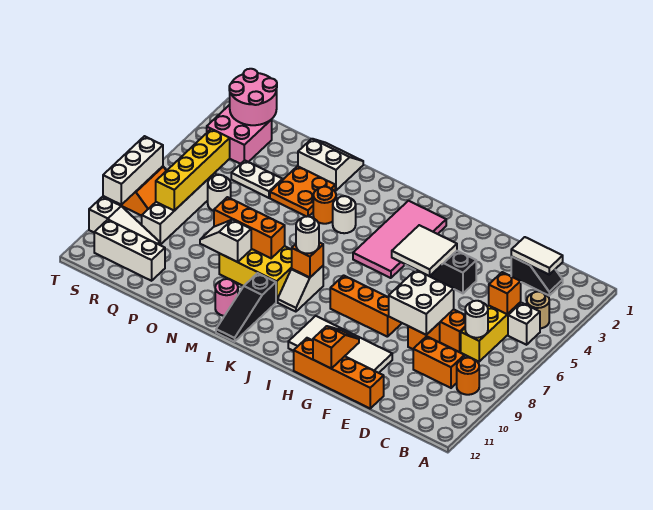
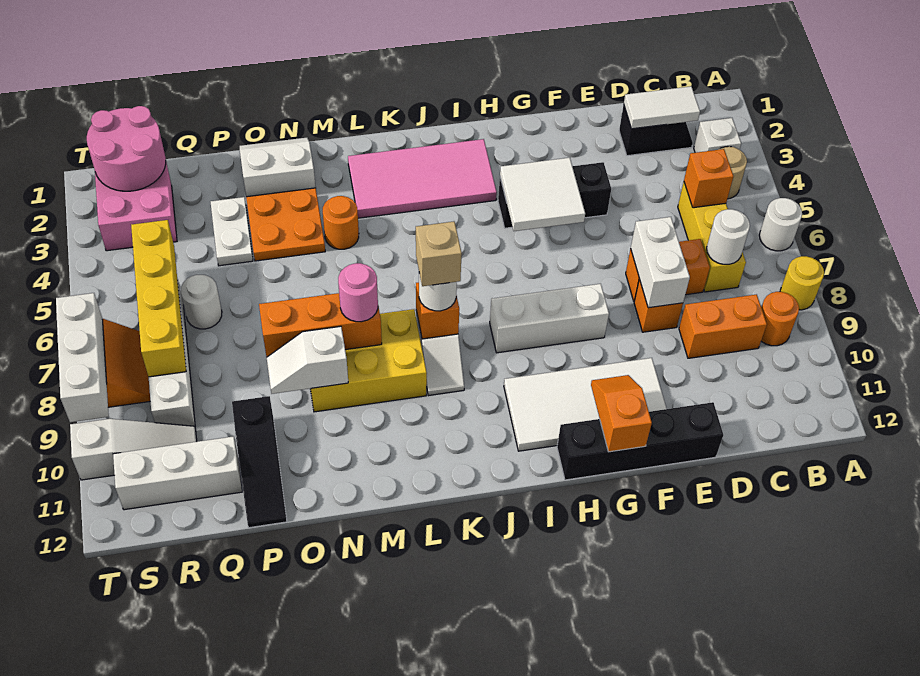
none -> yellow 1x1 round brick [780,256,824,310]
white 1x1 brick [508,303,540,345] -> white 1x1 brick moved to [694,118,741,153]
white 2x2 brick [389,270,454,335] -> white 1x2 brick [631,217,690,308]
orange 1x4 brick [294,338,384,408] -> black 1x4 brick [557,402,723,480]
orange 1x3 brick [330,275,401,337] -> white 1x3 brick [490,284,609,353]
pink 2x4 tile [353,201,446,278] -> pink 2x4 tile turned to [348,139,497,218]
none -> tan 1x1 brick [416,222,462,286]
white 1x1 round brick [333,196,356,233] -> white 1x1 round brick moved to [759,198,802,251]
black 1x3 slope [216,273,276,342] -> black 1x3 slope moved to [232,396,287,528]
pink 1x1 round brick [215,279,238,316] -> pink 1x1 round brick moved to [338,263,378,322]
white 1x2 plate [231,160,283,198] -> white 1x2 plate turned to [211,197,253,266]

